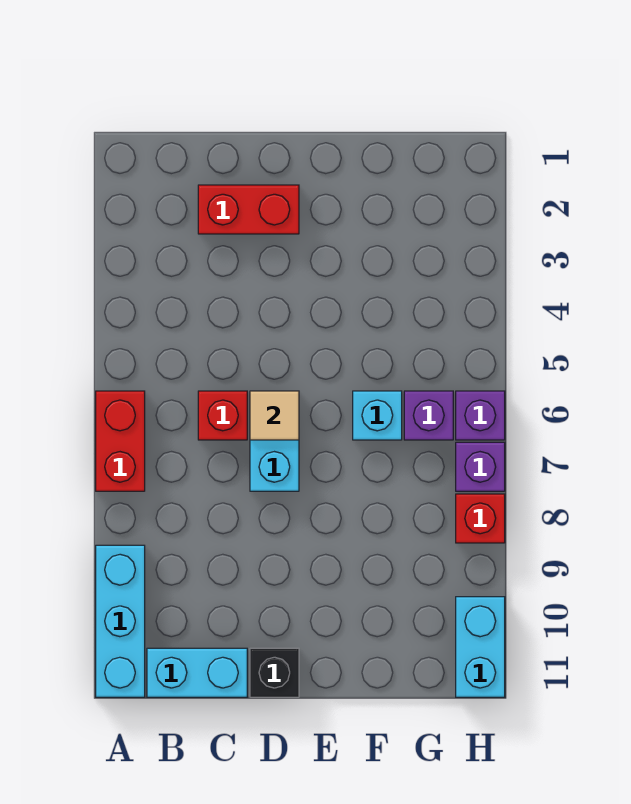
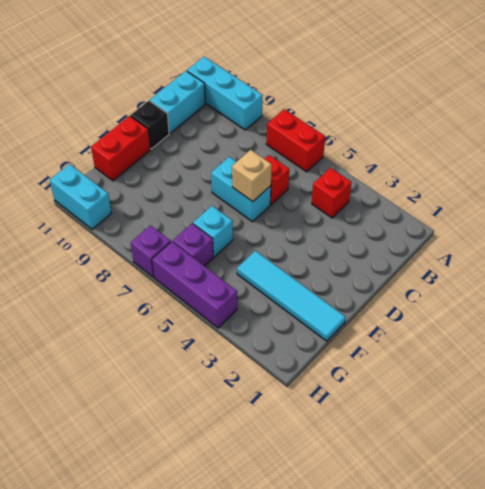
red 1x2 brick [198,185,299,234] -> red 1x2 brick moved to [91,116,151,181]
tan 1x1 tile [250,391,299,440] -> tan 1x1 brick [232,150,272,202]
none -> cyan 1x4 tile [237,251,346,341]
purple 1x1 brick [456,391,505,440] -> purple 1x3 brick [152,241,237,328]
red 1x1 brick [456,494,505,543] -> red 1x1 brick moved to [312,168,352,218]

